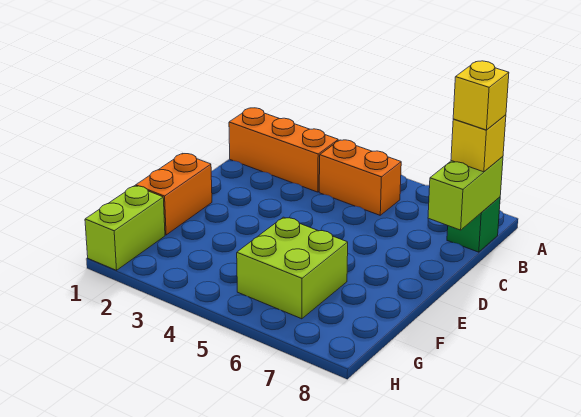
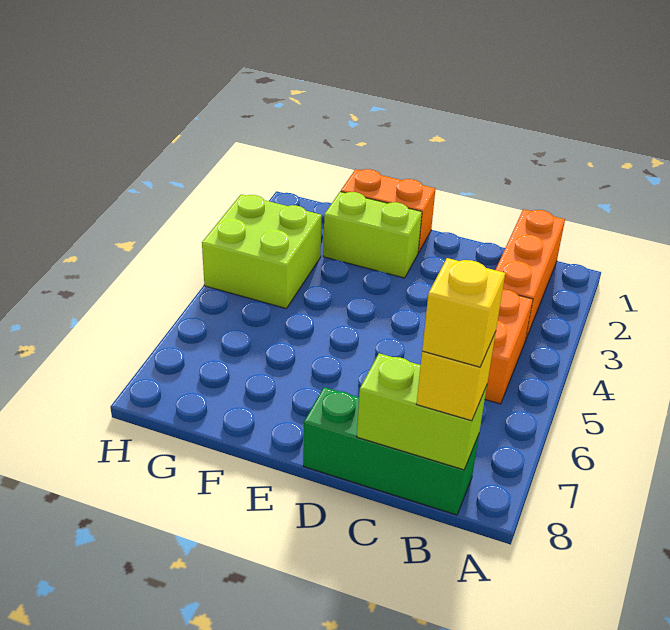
green 1x1 brick [447,197,500,252] -> green 1x3 brick [303,387,479,515]
lime 2x2 brick [237,217,348,319] -> lime 2x2 brick moved to [202,194,322,309]
lime 1x2 brick [85,186,165,270] -> lime 1x2 brick moved to [323,192,422,278]

